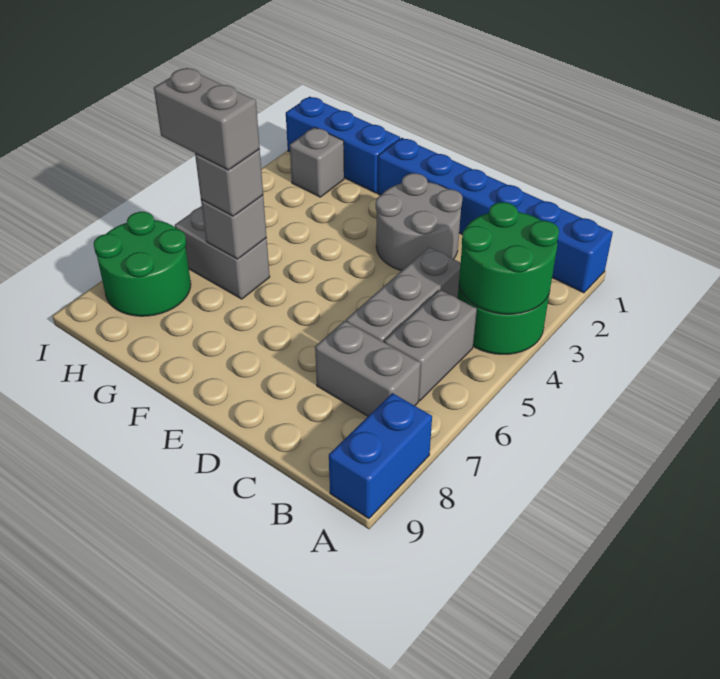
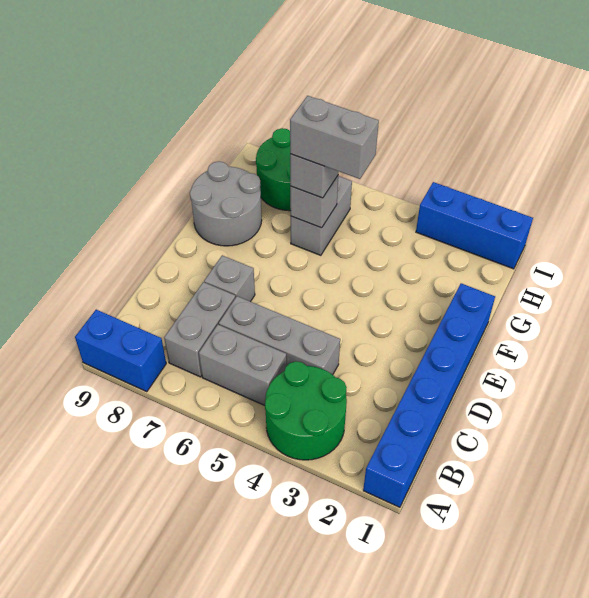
green 2x2 round brick [459,202,559,314] -> none
grey 2x2 round brick [376,173,462,271] -> grey 2x2 round brick moved to [190,161,262,246]
blue 1x3 brick [286,97,400,193] -> blue 1x3 brick turned to [416,182,533,269]
grey 1x2 brick [154,68,260,170] -> grey 1x2 brick turned to [290,96,379,179]
grey 1x1 brick [290,127,344,197] -> grey 1x1 brick moved to [204,255,255,302]

